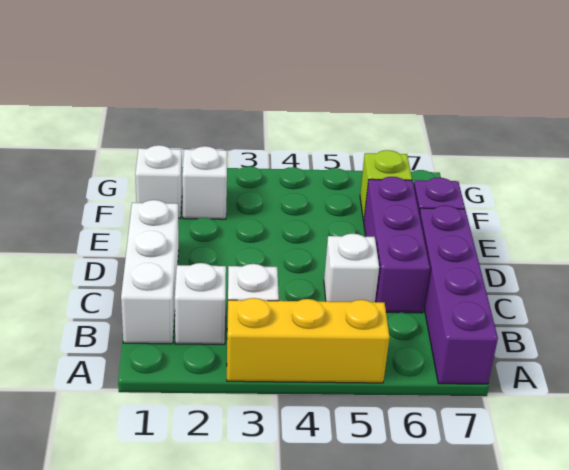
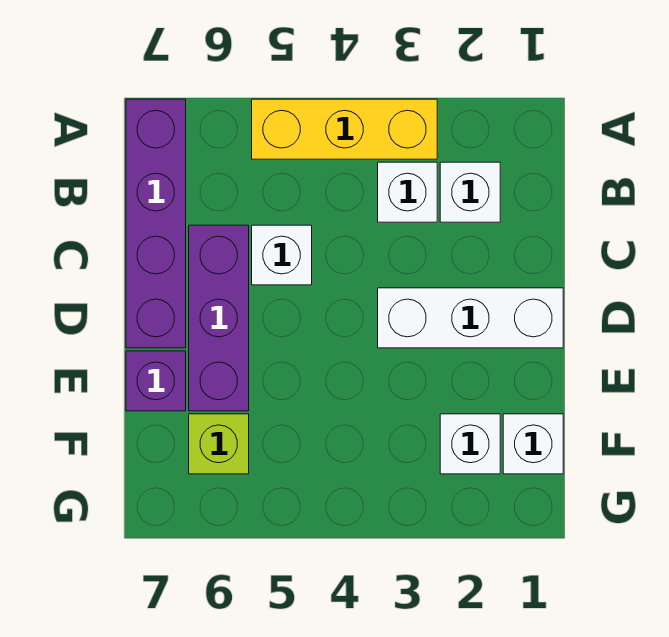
white 1x3 brick [121,200,179,344] -> white 1x3 brick turned to [378,288,563,348]

